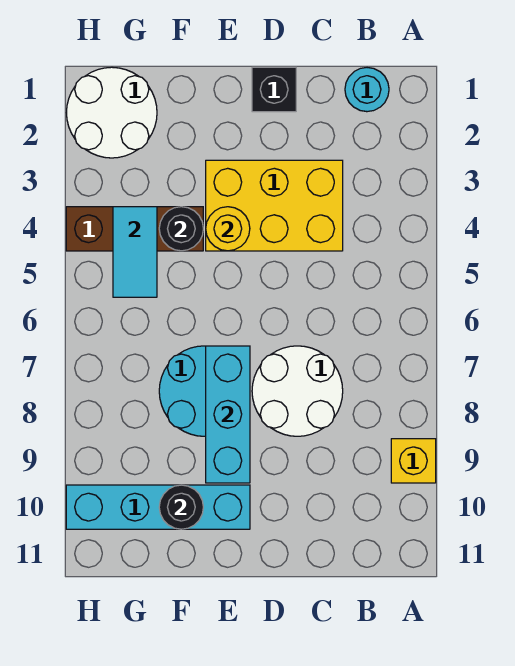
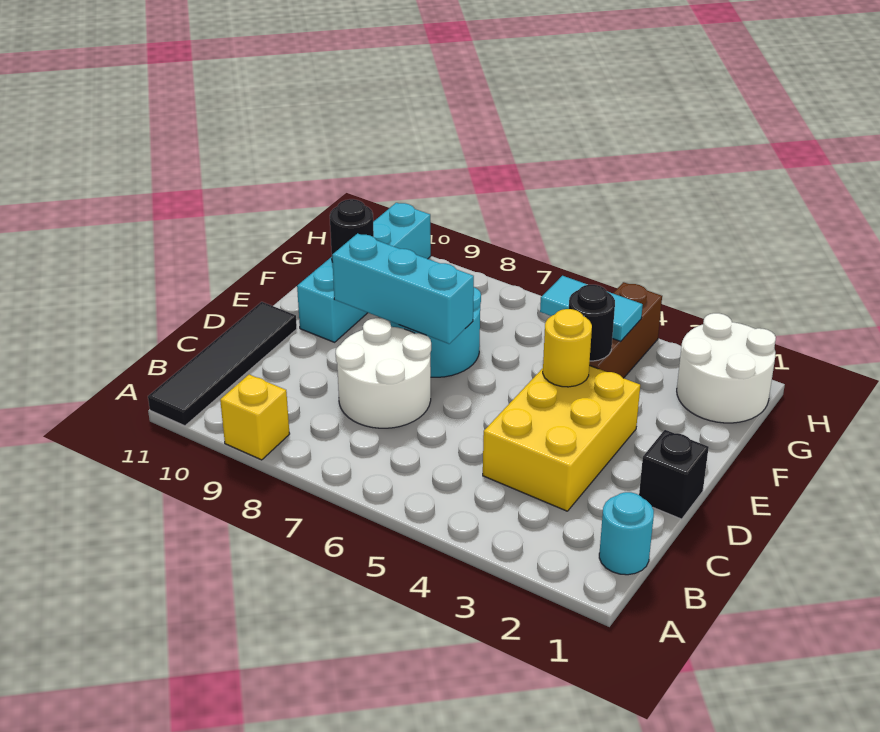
none -> black 1x4 tile [148,302,297,426]

